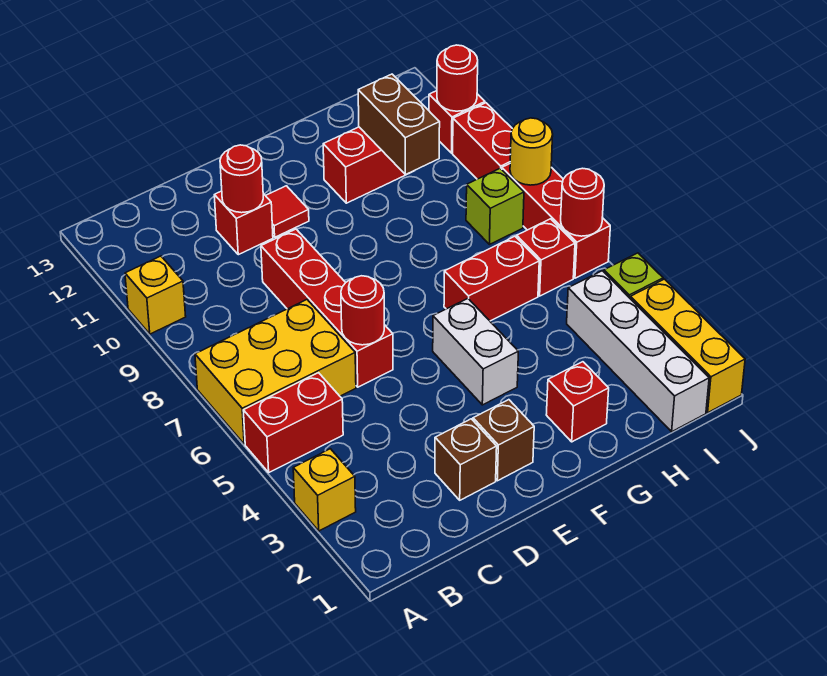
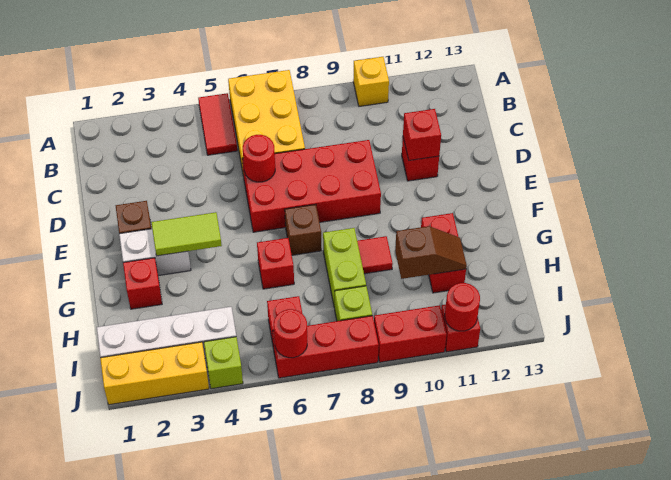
yellow 1x1 brick [293,449,356,531] -> none
red 1x2 brick [243,373,343,472] -> red 1x2 tile [198,93,237,155]
brown 1x1 brick [435,419,497,500] -> brown 1x1 brick moved to [285,204,321,255]
red 1x4 brick [261,229,393,387] -> red 2x4 brick [242,140,381,232]
red 1x1 round brick [220,145,263,213] -> red 1x1 brick [403,109,441,160]
red 1x1 tile [266,186,309,237] -> red 1x1 tile moved to [357,236,393,274]
none -> lime 1x2 tile [151,212,222,256]
white 1x2 brick [433,299,518,405] -> white 1x2 brick moved to [119,229,191,276]
red 1x2 brick [444,236,539,321] -> red 1x1 brick [257,238,294,289]
none -> lime 1x2 brick [323,228,366,308]
brown 1x2 brick [358,74,440,175] -> brown 1x2 slope [395,226,467,279]
yellow 1x1 round brick [510,118,553,185] -> none

